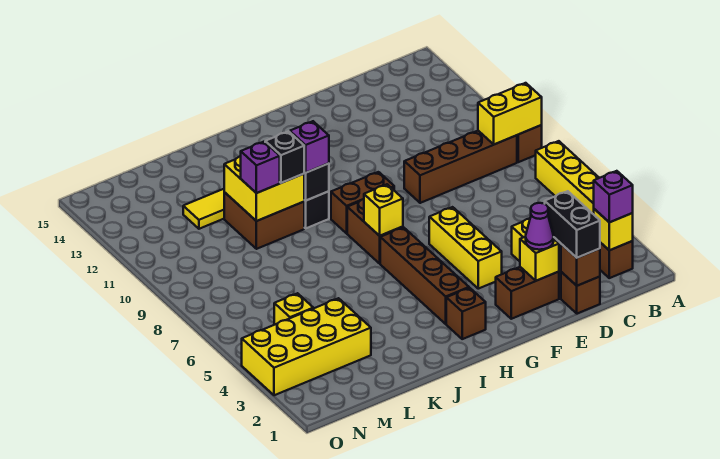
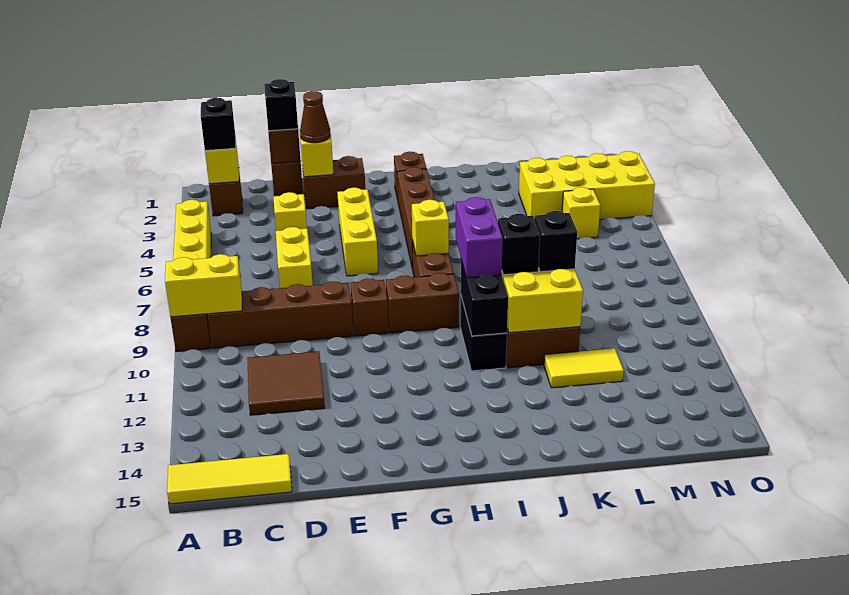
none -> yellow 1x3 tile [167,454,292,504]
purple 1x1 brick [594,171,633,222] -> black 1x1 brick [201,98,236,151]
none -> brown 2x2 tile [247,351,325,415]
black 1x2 brick [545,191,600,258] -> black 1x1 brick [264,79,298,131]
none -> yellow 1x2 brick [276,227,313,288]
purple 1x1 cone [526,203,554,250] -> brown 1x1 cone [300,91,330,143]
none -> brown 1x1 brick [350,278,389,336]
purple 1x1 brick [290,121,329,173] -> purple 1x2 brick [456,197,503,278]
purple 1x1 brick [241,142,280,193] -> black 1x1 brick [535,211,577,272]

